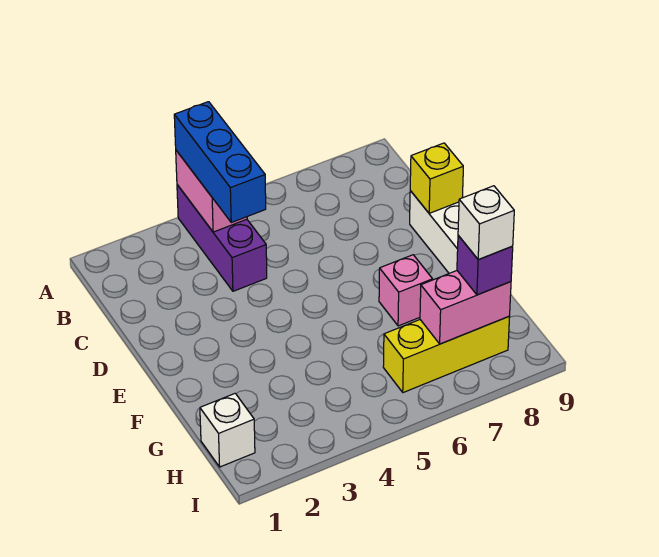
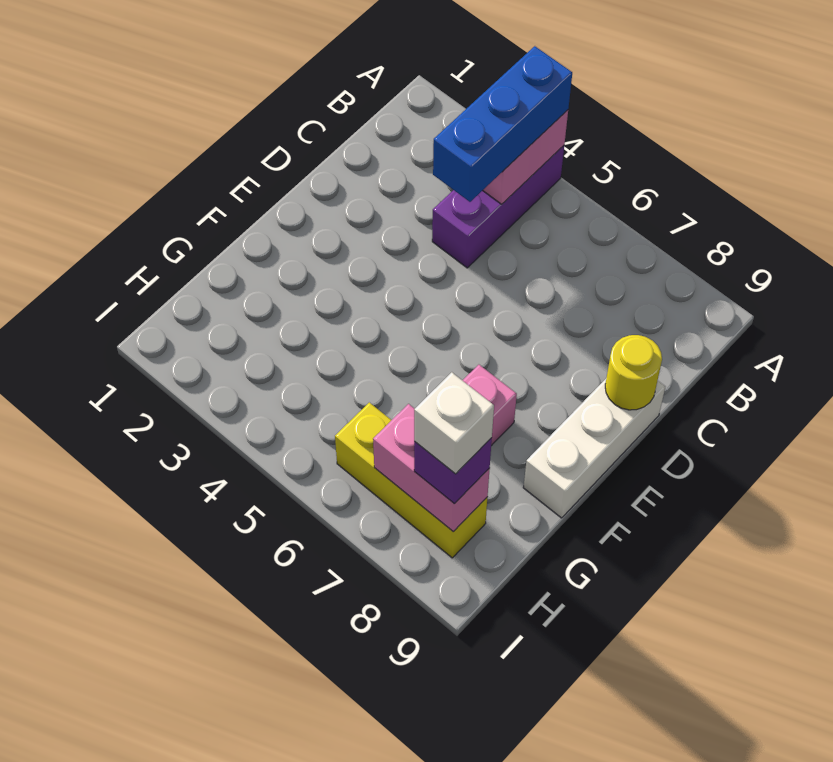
yellow 1x1 brick [410,143,463,213] -> yellow 1x1 round brick [605,335,662,410]
white 1x1 brick [200,393,255,467] -> none

